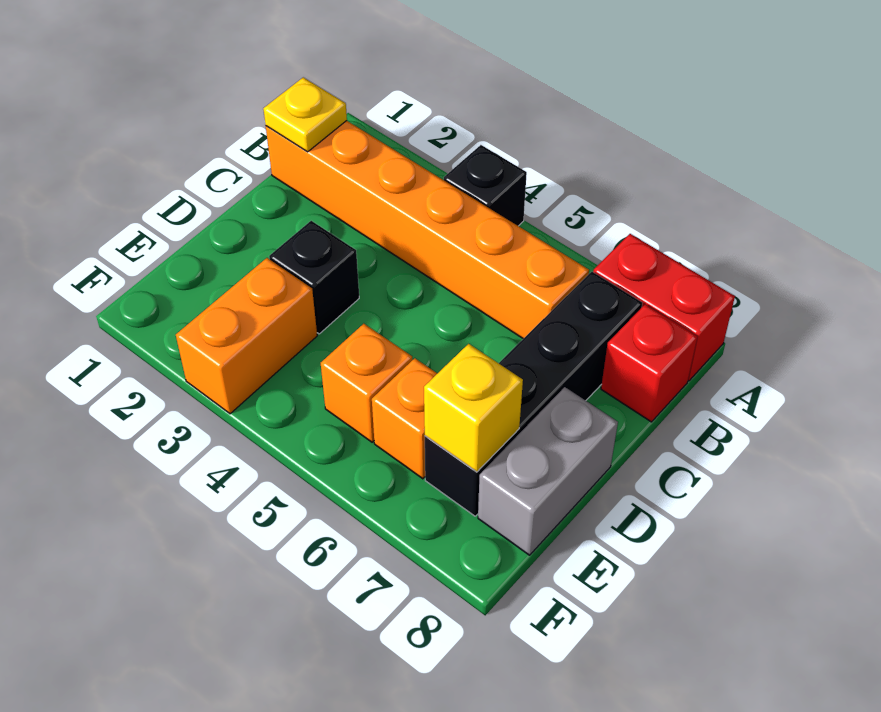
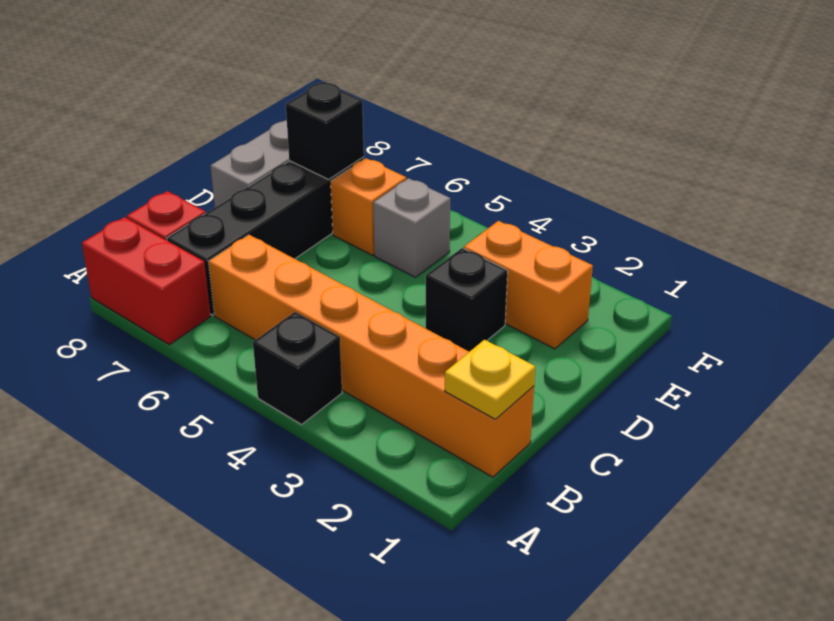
orange 1x2 brick [176,258,317,414] -> orange 1x2 brick turned to [464,221,593,349]
orange 1x1 brick [321,324,412,442] -> grey 1x1 brick [373,178,450,277]
yellow 1x1 brick [424,344,523,472] -> black 1x1 brick [286,82,364,179]

